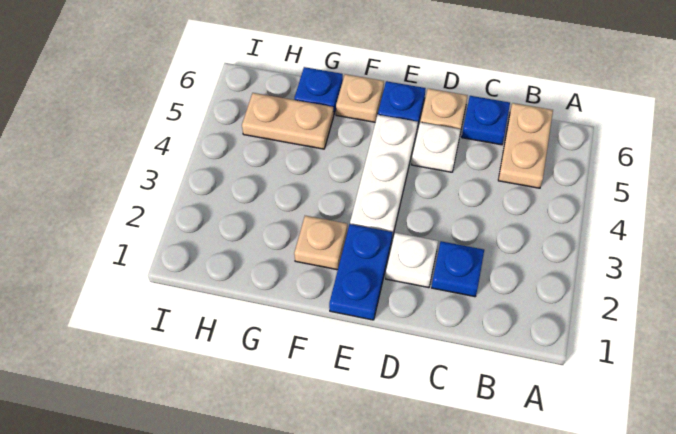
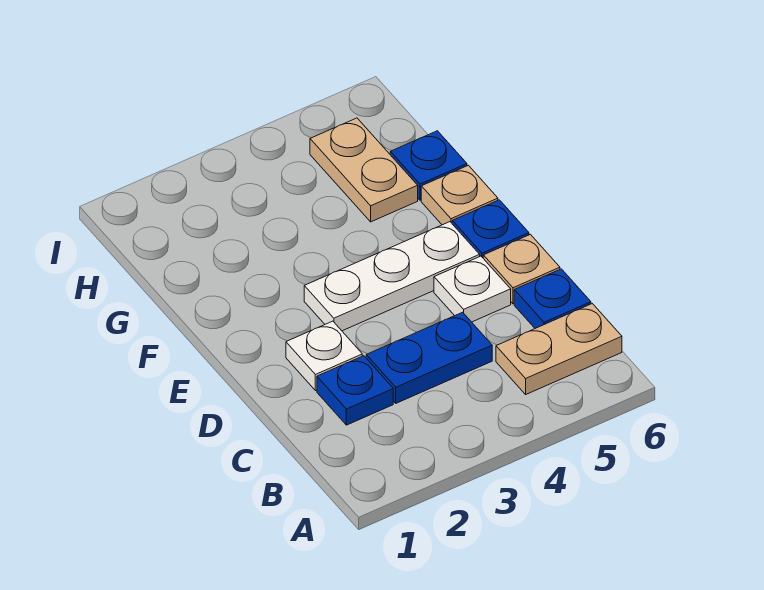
blue 1x2 plate [329,224,393,320] -> blue 1x2 plate moved to [366,312,492,403]
tan 1x1 plate [294,216,347,270] -> none

